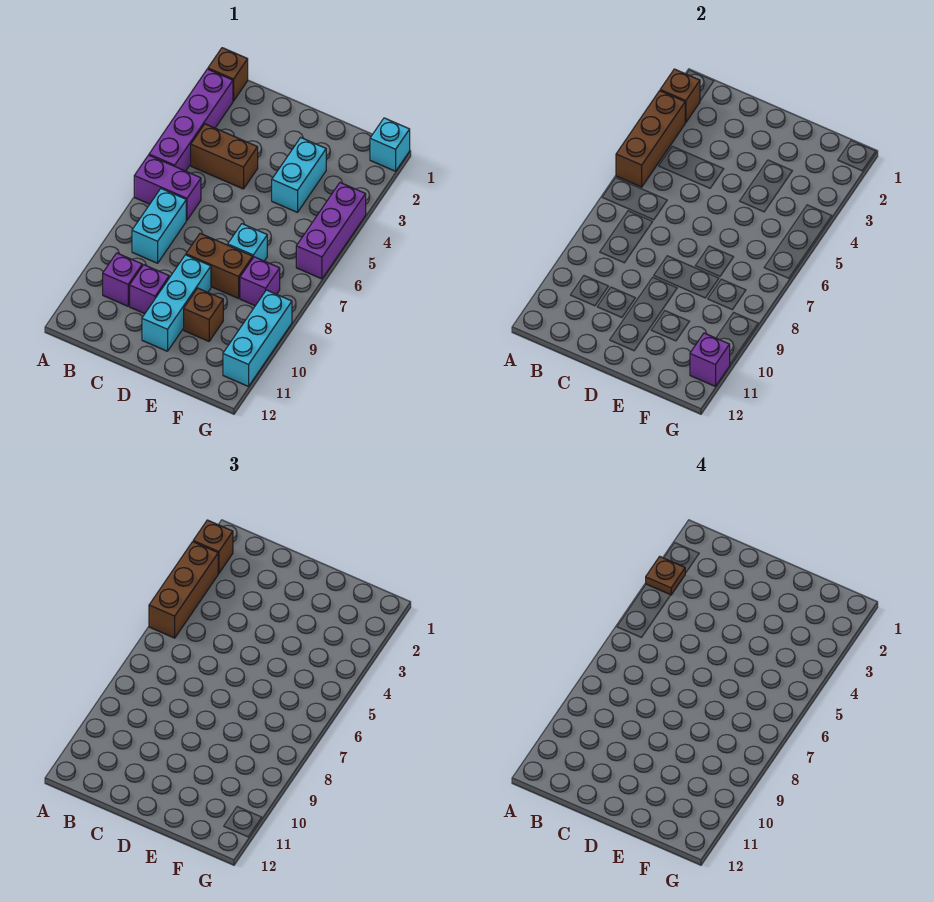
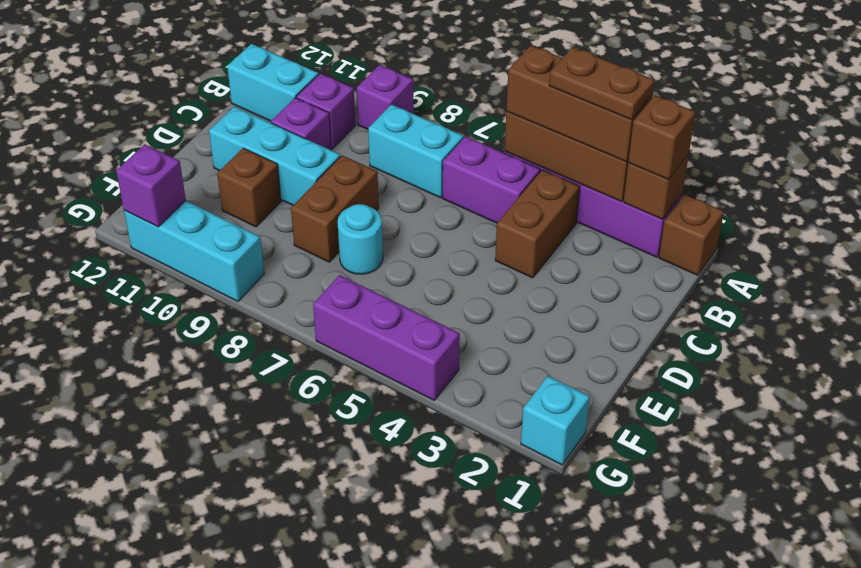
brown 1x1 plate [646,557,685,595] -> brown 1x2 plate [549,47,654,120]
purple 1x2 brick [134,155,201,220] -> purple 1x2 brick turned to [443,137,540,223]
cyan 1x2 brick [272,138,326,212] -> cyan 1x2 brick moved to [227,44,318,121]
cyan 1x1 brick [228,224,267,261] -> cyan 1x1 round brick [338,204,383,274]
purple 1x1 brick [240,257,280,306] -> purple 1x1 brick moved to [357,65,414,129]

